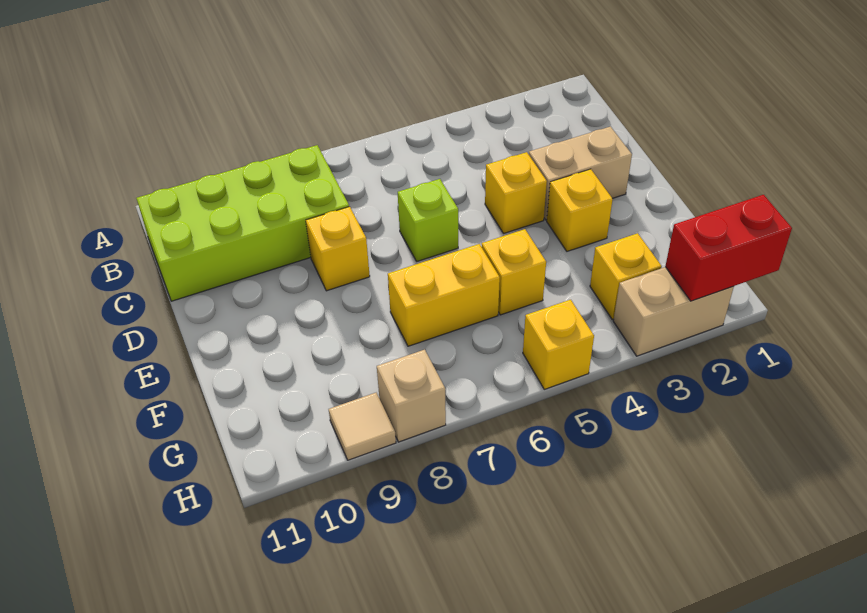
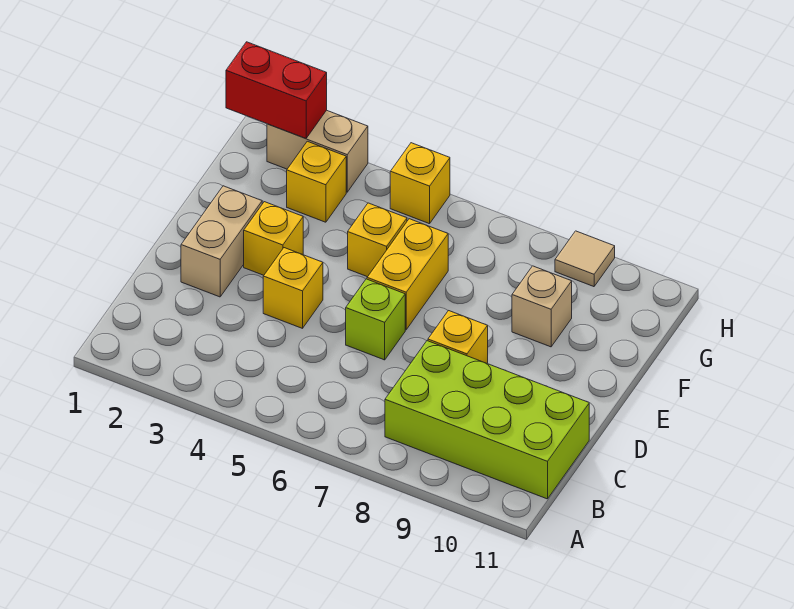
tan 1x2 brick [529,127,632,220] -> tan 1x2 brick turned to [181,186,262,297]
yellow 1x2 brick [388,244,500,346] -> yellow 1x2 brick turned to [367,219,448,330]
tan 1x1 brick [377,350,446,442] -> tan 1x1 brick moved to [512,266,572,347]

